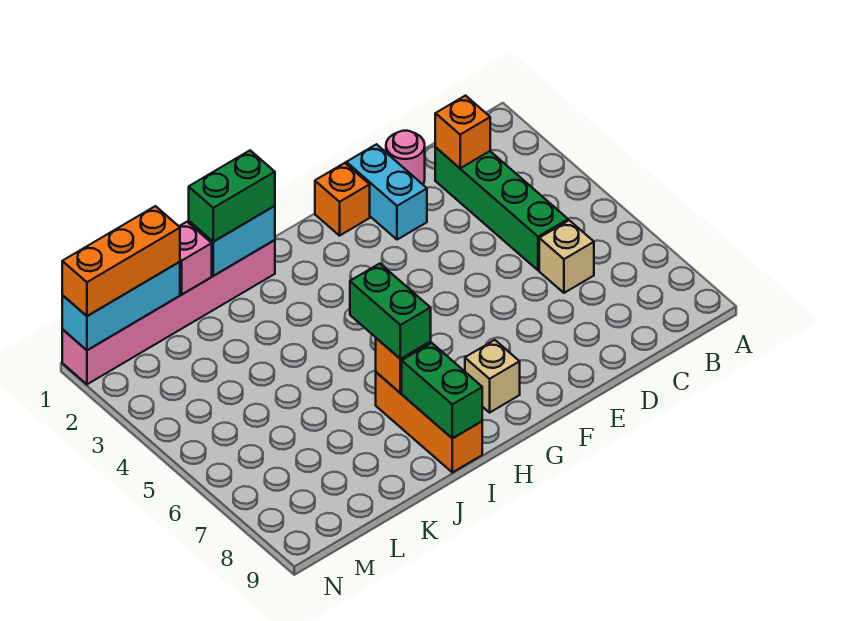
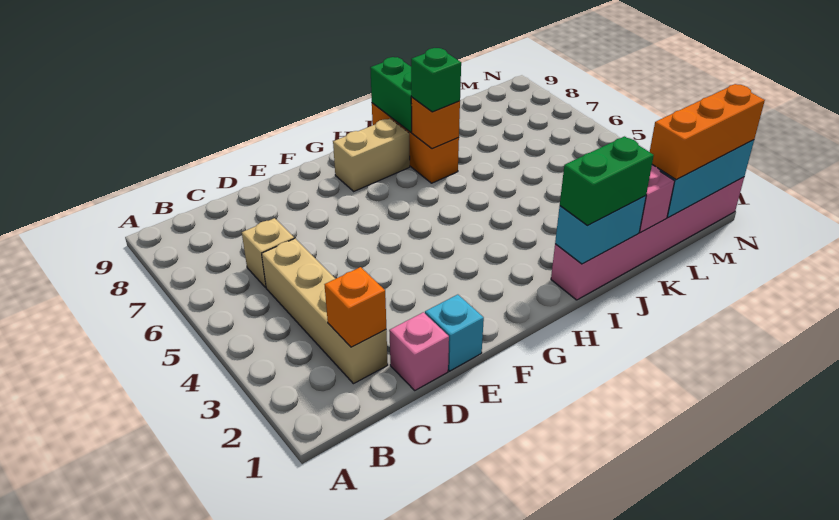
green 1x4 brick [435,148,568,270] -> tan 1x4 brick [262,238,388,384]
pink 1x1 round brick [386,131,425,184] -> pink 1x1 brick [389,312,449,390]
cyan 1x2 brick [346,144,427,240] -> cyan 1x1 brick [425,295,484,371]
orange 1x1 brick [315,163,370,236] -> none
tan 1x1 brick [465,340,520,413] -> tan 1x2 brick [333,119,410,191]
green 1x2 brick [350,264,431,359] -> green 1x1 brick [411,48,461,112]

